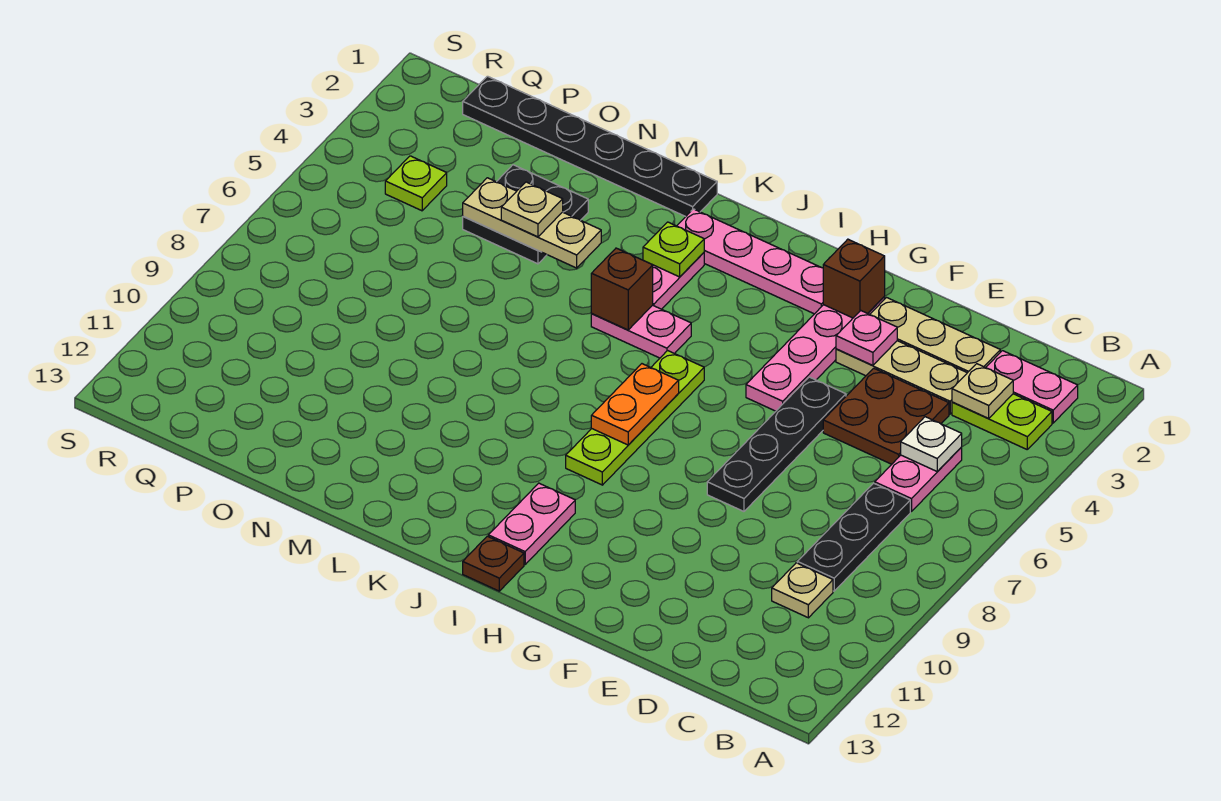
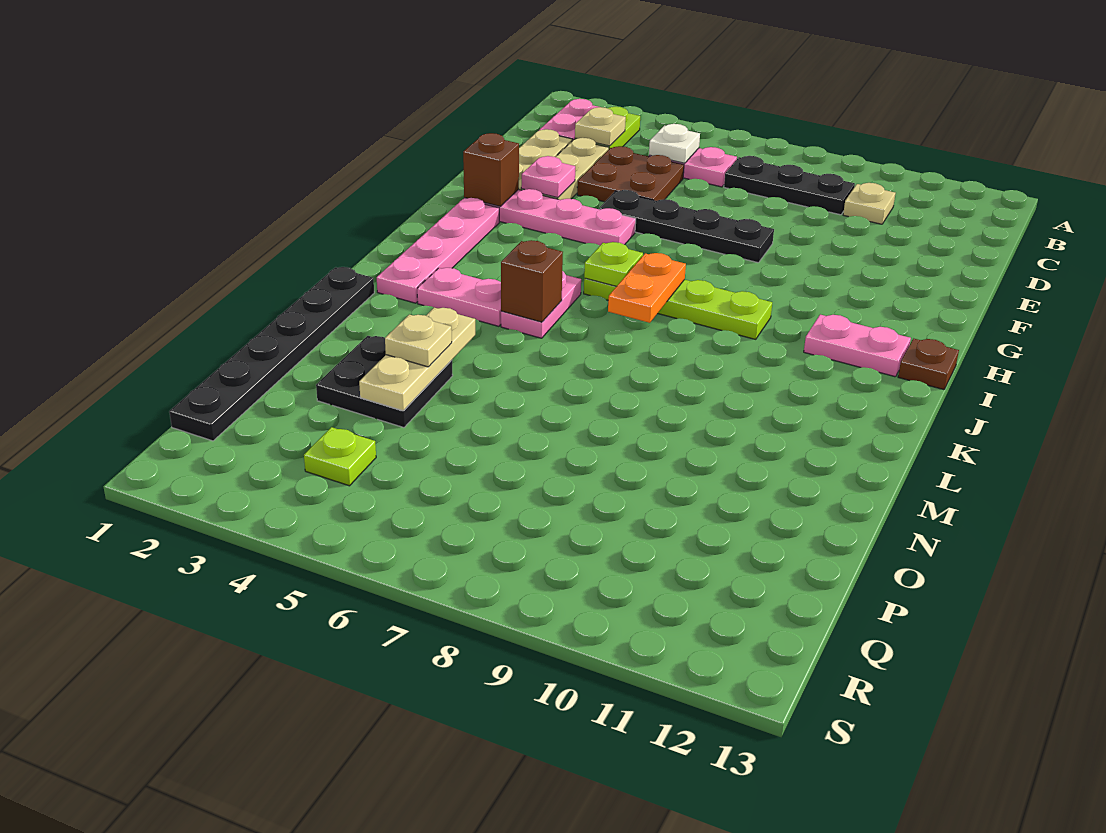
orange 1x2 plate [591,364,679,445] -> orange 1x2 plate turned to [608,253,686,323]
lime 1x1 plate [643,222,704,277] -> lime 1x1 plate moved to [584,242,643,286]

